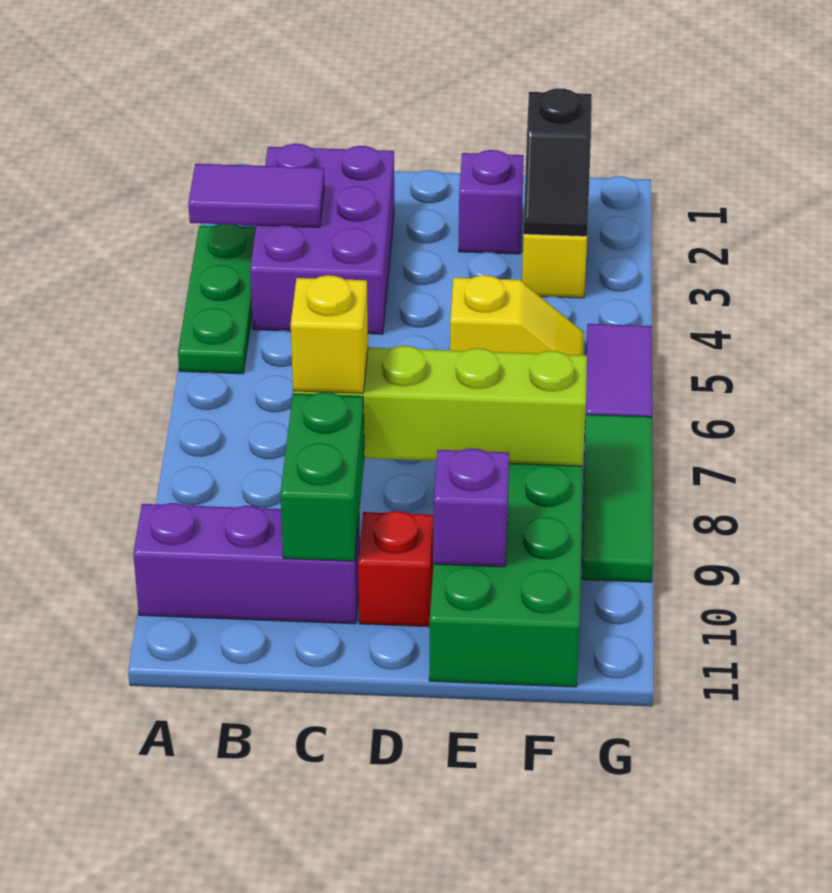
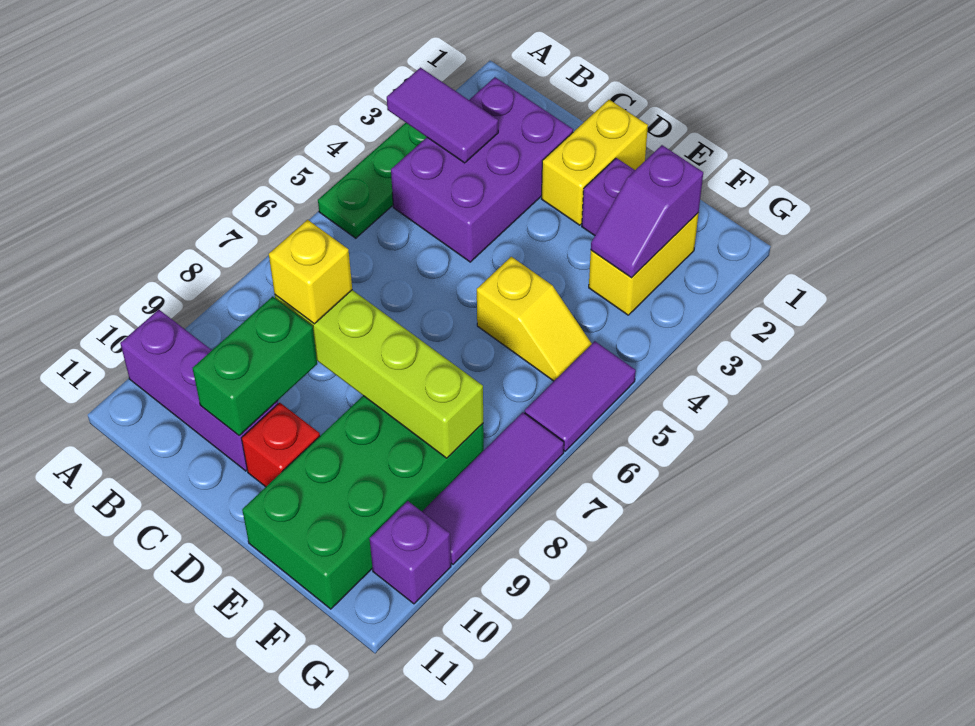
none -> yellow 1x2 brick [542,100,648,225]
purple 1x1 brick [433,448,509,567] -> purple 1x1 brick moved to [370,501,451,604]
black 1x2 slope [523,88,592,236] -> purple 1x2 slope [591,145,703,278]
green 1x3 tile [582,414,653,582] -> purple 1x3 tile [422,412,564,564]

